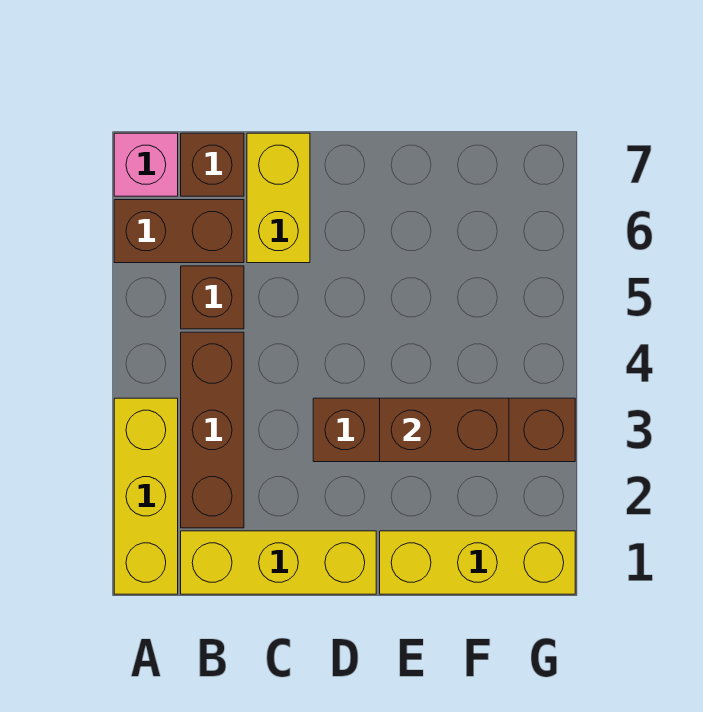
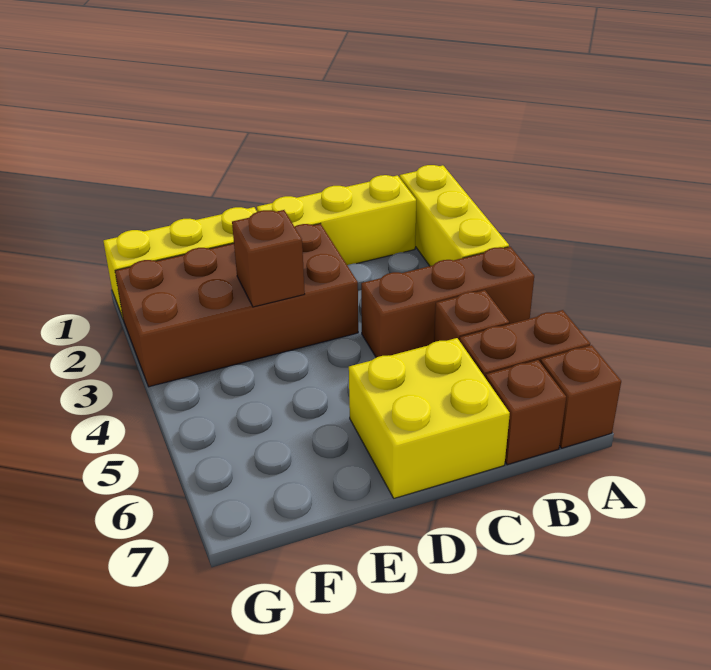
pink 1x1 brick [114,133,178,196] -> brown 1x1 brick [540,345,621,448]
brown 1x3 brick [181,332,244,528] -> brown 1x3 brick turned to [361,247,534,357]
yellow 1x2 brick [247,133,310,263] -> yellow 2x2 brick [349,338,510,498]
brown 1x4 brick [313,398,575,462] -> brown 2x4 brick [115,224,358,387]
brown 1x2 brick [380,398,509,462] -> brown 1x1 brick [232,210,305,307]

